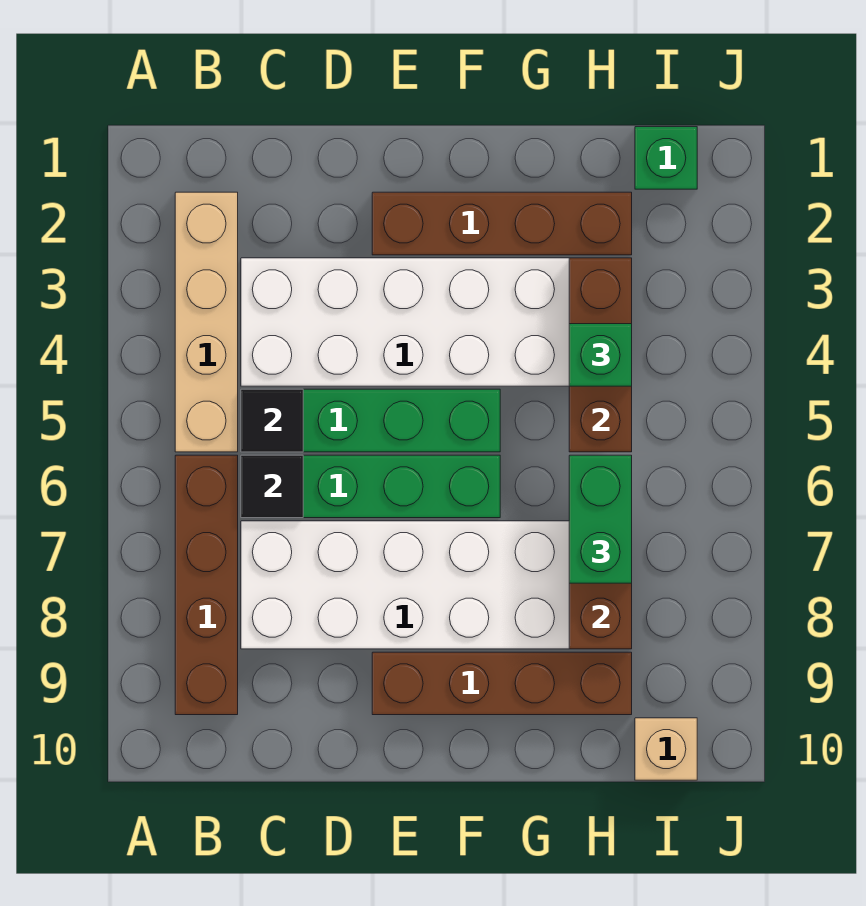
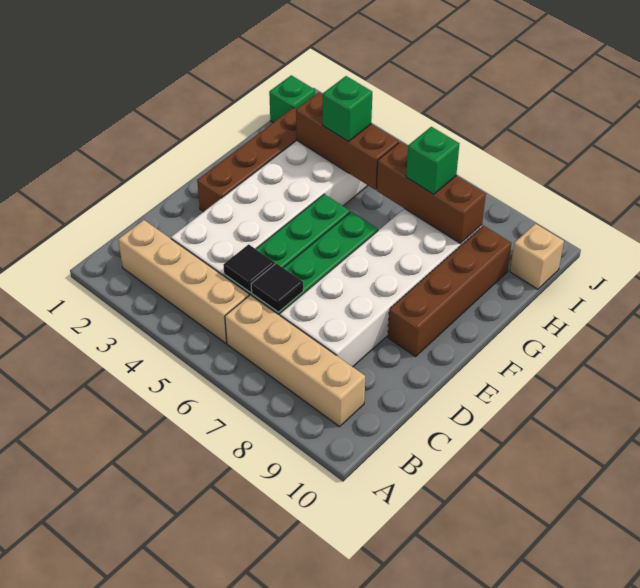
brown 1x4 brick [175,455,238,715] -> tan 1x4 brick [225,295,365,427]
green 1x2 brick [569,455,632,583] -> green 1x1 brick [406,127,459,194]

